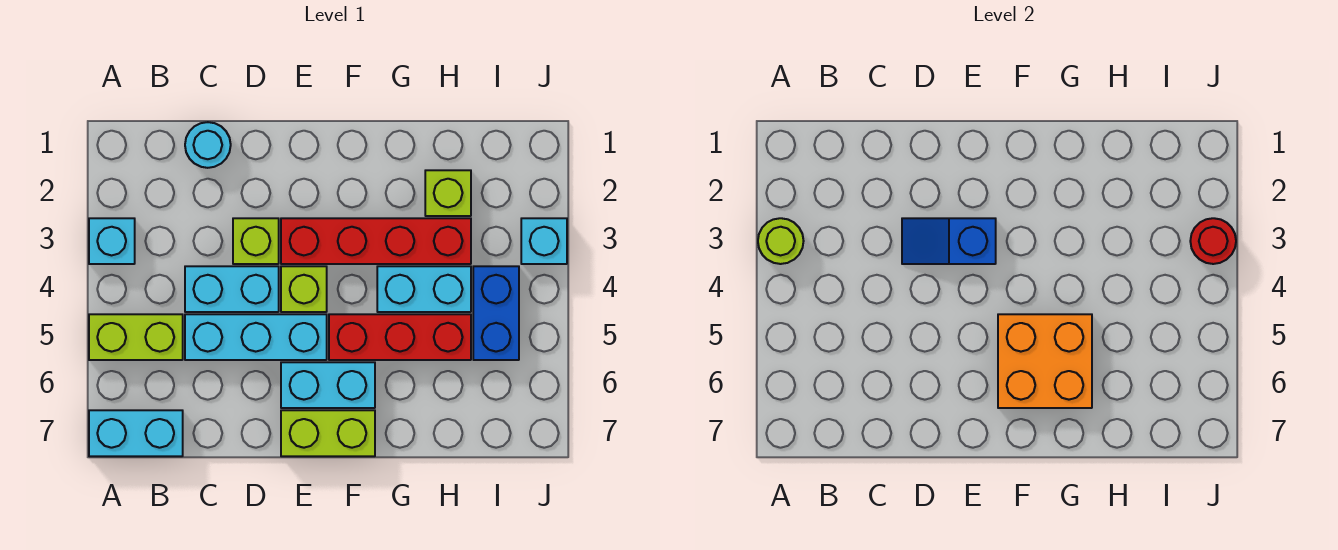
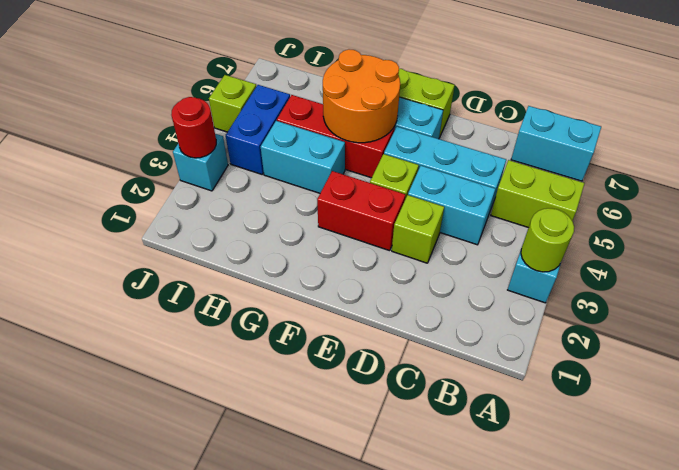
cyan 1x1 round brick [185,122,231,168] -> none
blue 1x2 slope [902,218,996,264] -> none
red 1x4 brick [281,218,471,264] -> red 1x2 brick [317,171,406,251]
orange 2x2 brick [998,314,1092,408] -> orange 2x2 round brick [323,49,400,143]
lime 1x1 brick [425,170,471,216] -> lime 1x1 brick moved to [209,75,256,132]

